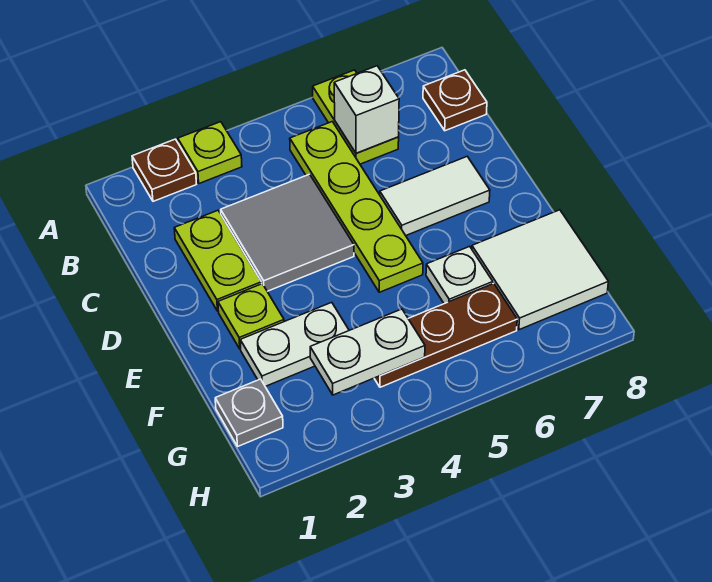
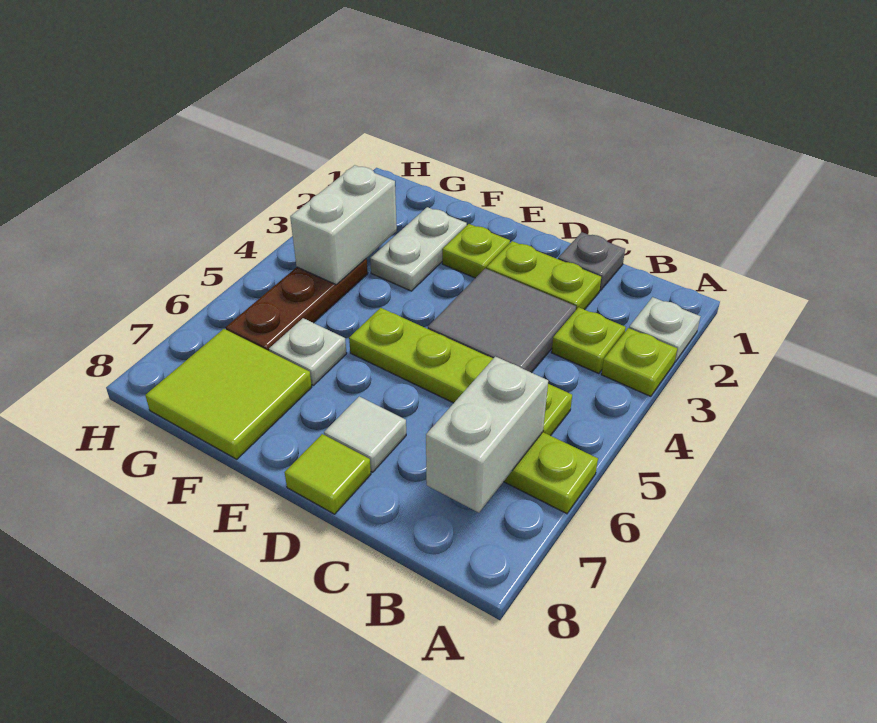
brown 1x1 plate [132,139,196,201] -> white 1x1 plate [629,297,701,362]
none -> lime 1x1 plate [551,307,626,374]
white 1x1 brick [334,66,399,153] -> white 1x2 brick [426,357,548,513]
brown 1x1 plate [423,70,487,131] -> none
white 1x2 tile [380,157,490,236] -> white 1x1 tile [324,396,406,472]
none -> lime 1x1 tile [285,434,371,514]
white 2x2 tile [472,210,608,330] -> lime 2x2 tile [145,329,312,459]
grey 1x1 plate [215,379,283,446] -> grey 1x1 plate moved to [558,232,625,291]
white 1x2 plate [310,309,425,395] -> white 1x2 brick [290,165,397,285]

